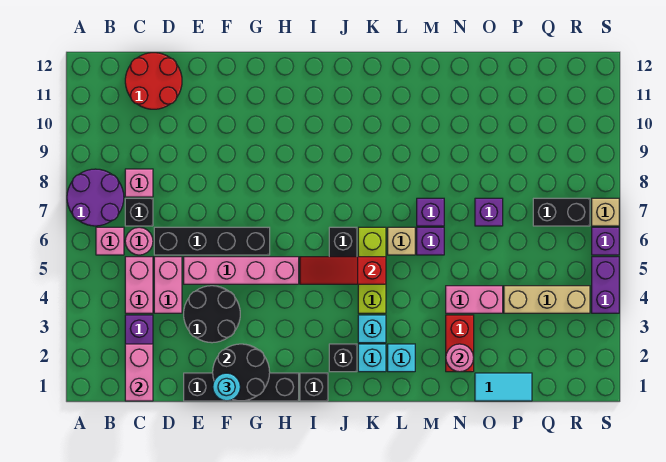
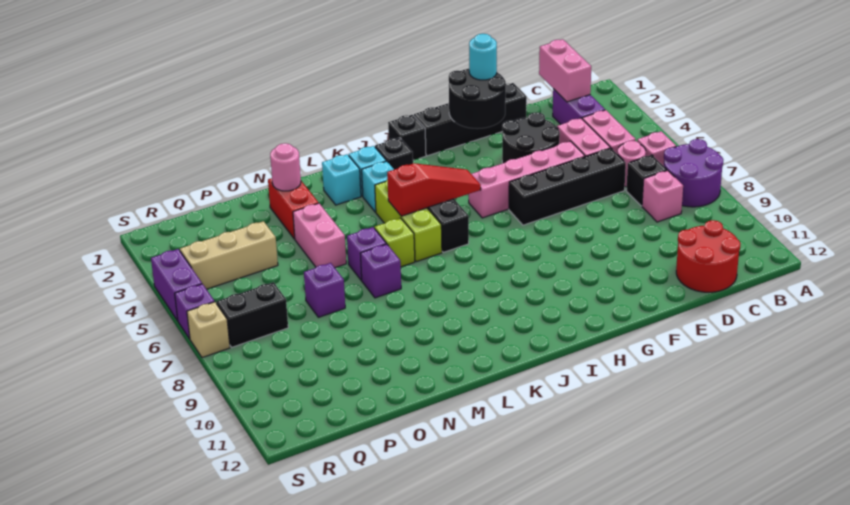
tan 1x1 brick [388,227,415,255] -> lime 1x1 brick [375,218,415,267]
pink 1x2 brick [446,286,503,313] -> pink 1x2 brick turned to [293,203,346,268]
cyan 1x2 tile [475,373,532,401] -> none

